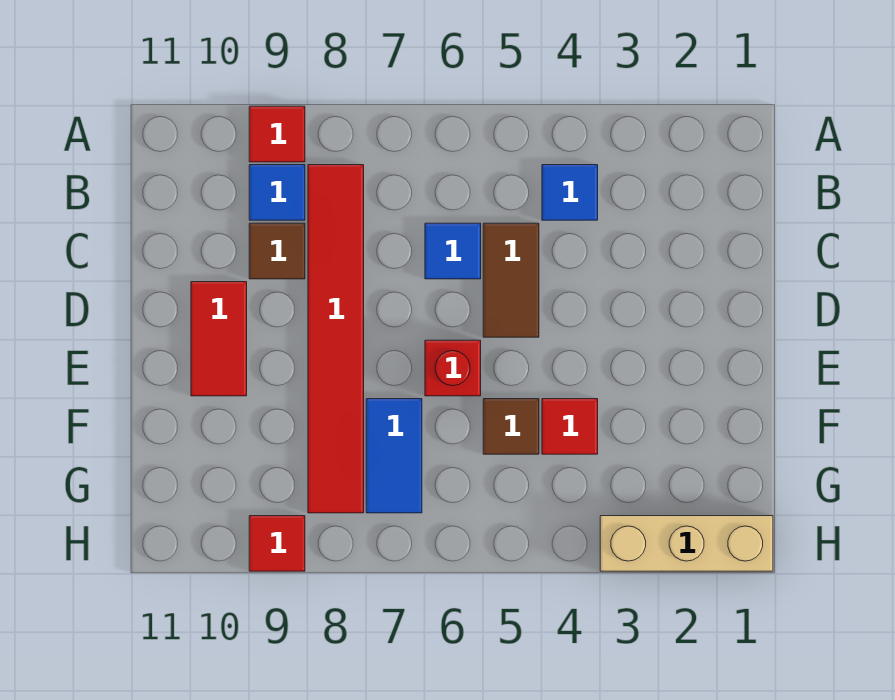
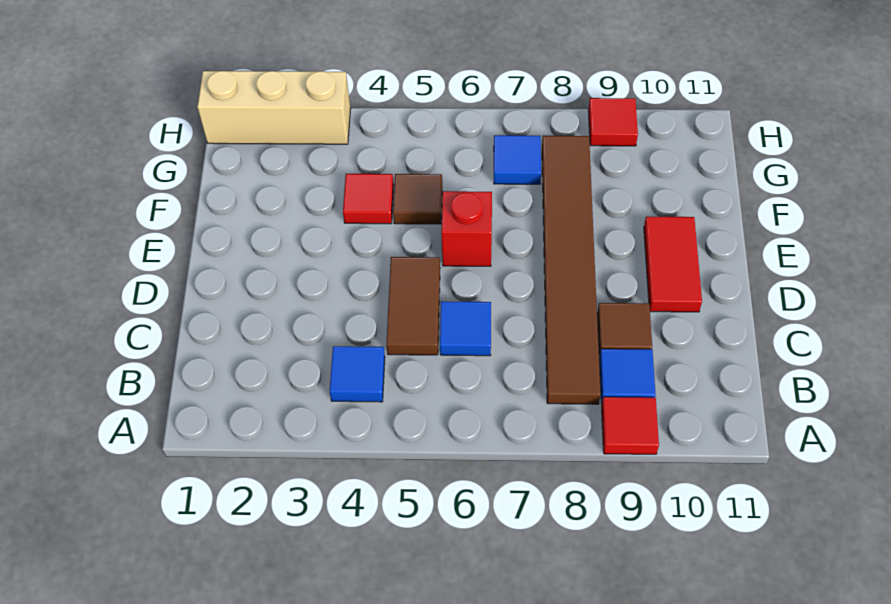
red 1x6 tile [308,165,364,513] -> brown 1x6 tile [542,136,600,404]
blue 1x2 tile [366,399,422,513] -> blue 1x1 tile [494,135,541,184]

